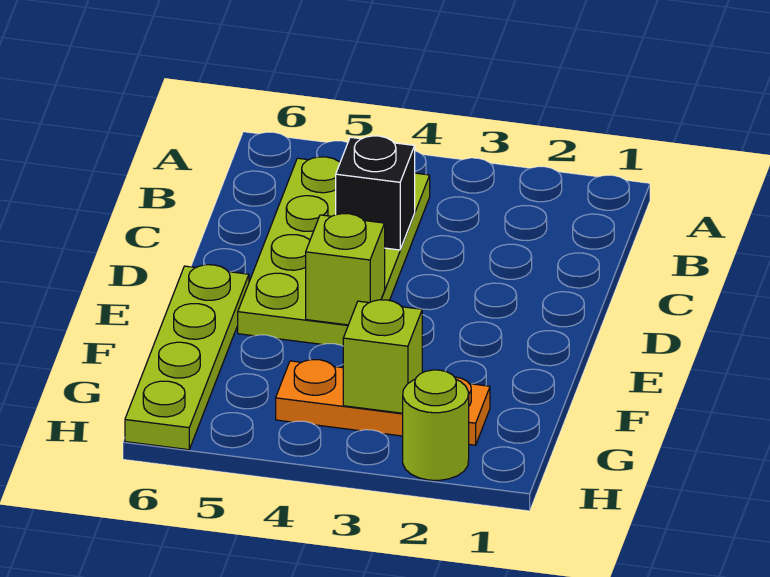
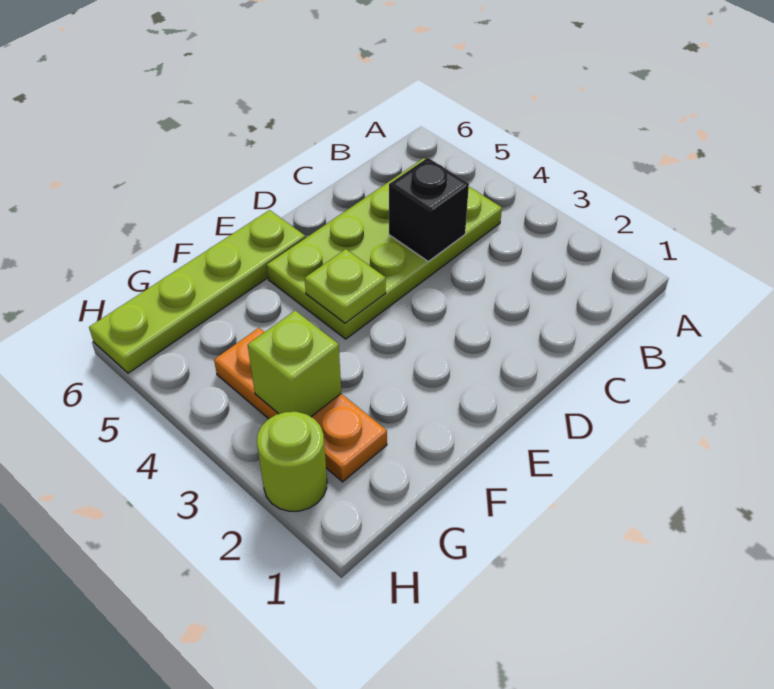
lime 1x1 brick [306,214,385,325] -> lime 1x1 plate [305,249,386,323]

